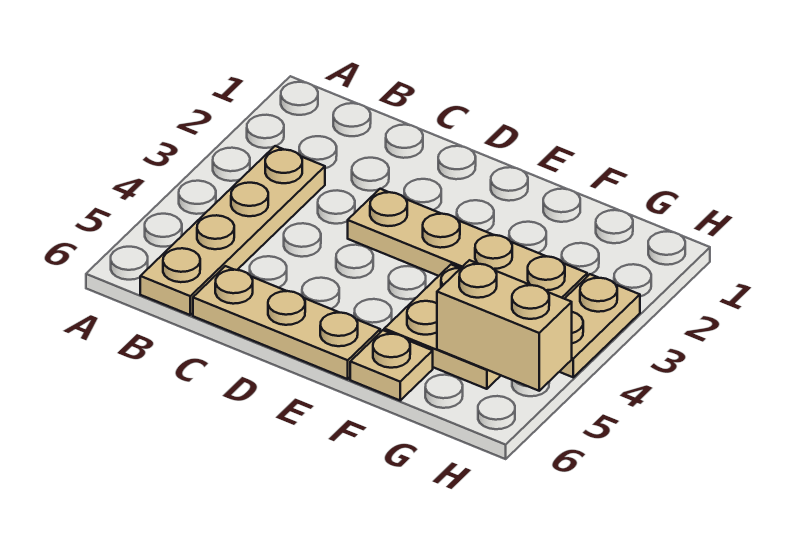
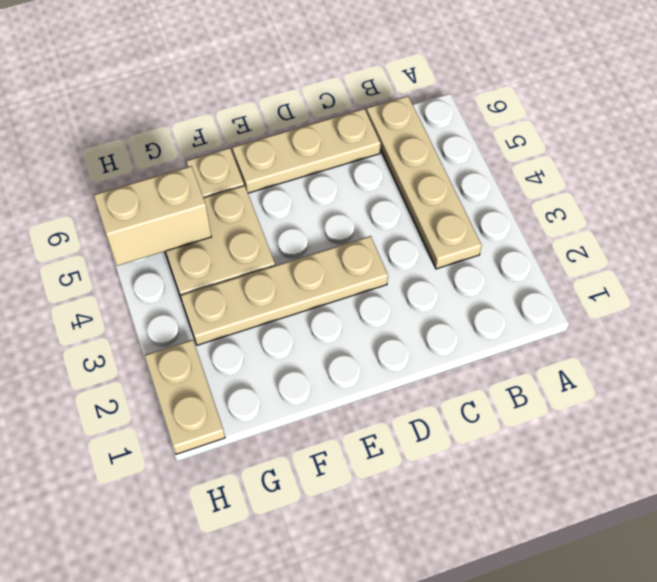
tan 1x2 plate [560,274,640,377] -> tan 1x2 plate moved to [145,340,225,454]

